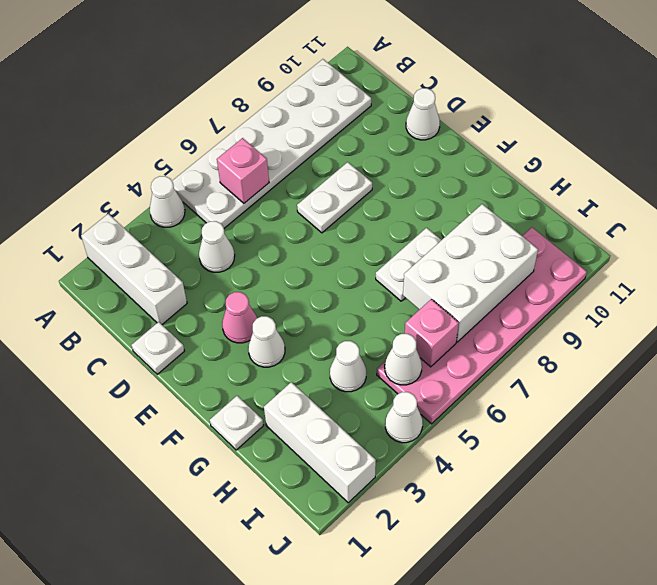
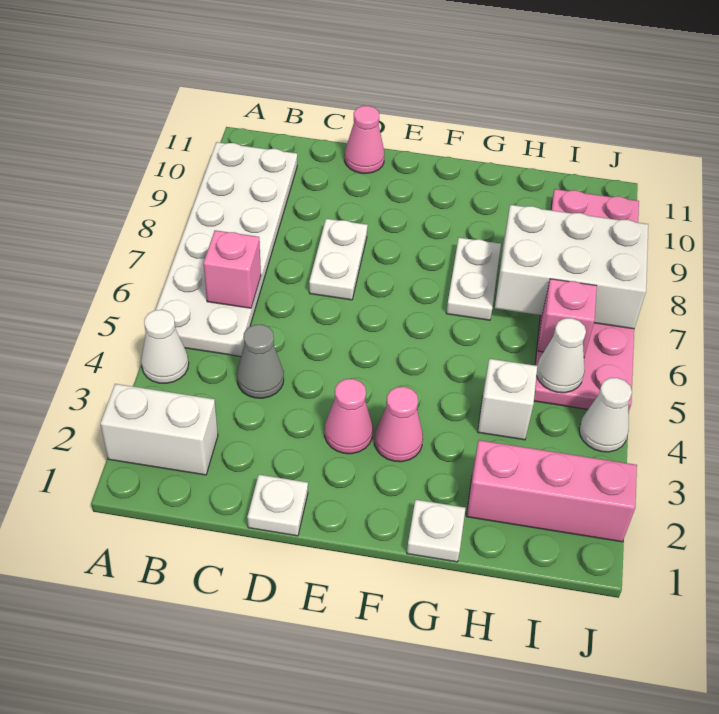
white 1x3 brick [81,214,187,324] -> white 1x2 brick [100,384,218,475]
white 1x1 cone [199,221,235,272] -> grey 1x1 cone [237,324,284,398]
white 1x1 cone [406,88,440,140] -> pink 1x1 cone [345,106,384,173]
white 1x1 cone [248,316,285,367] -> pink 1x1 cone [375,387,423,462]
white 1x3 brick [264,382,376,503] -> pink 1x3 brick [466,440,637,542]
white 1x1 cone [330,341,366,392] -> white 1x1 brick [478,359,537,440]
white 2x3 brick [403,204,538,342] -> white 2x3 brick turned to [495,205,648,329]

